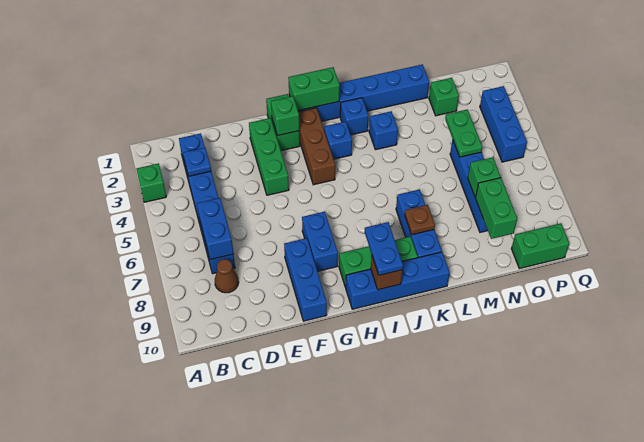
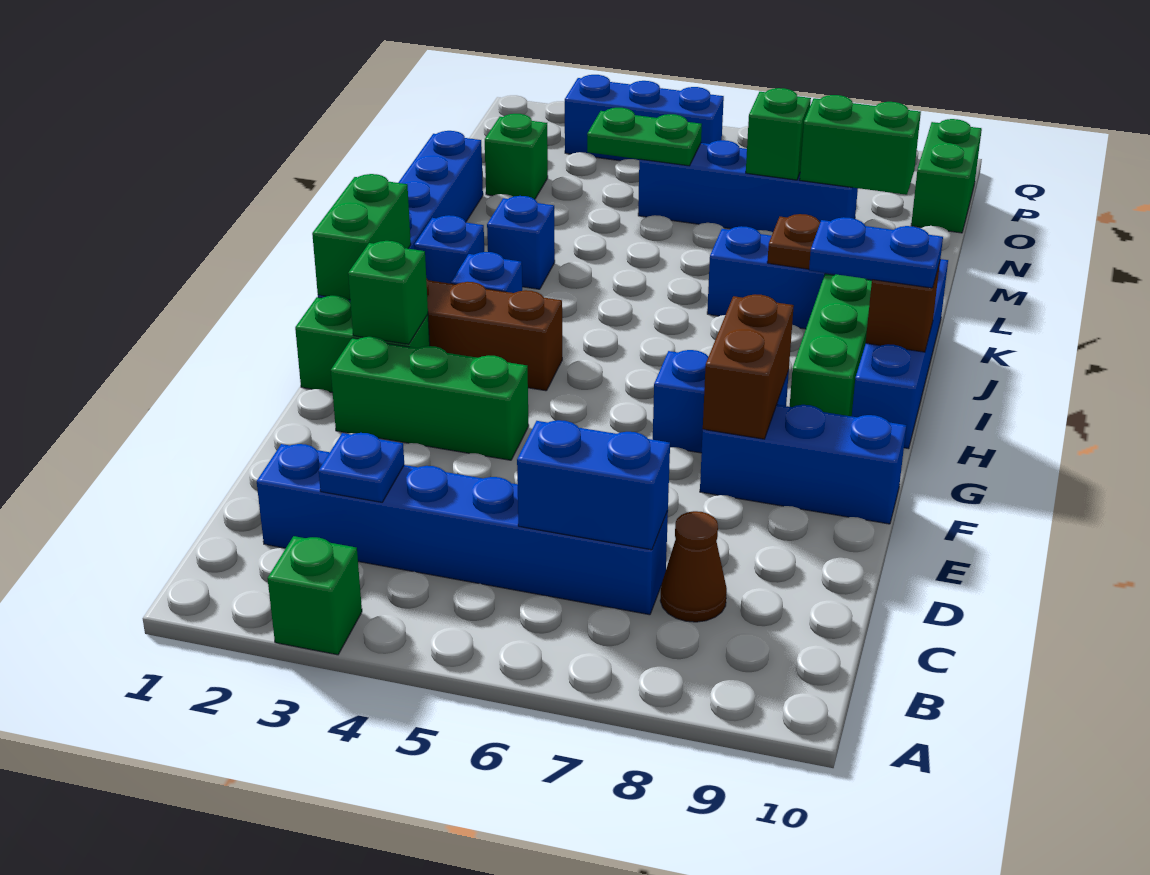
none -> brown 1x2 brick [703,294,794,439]

